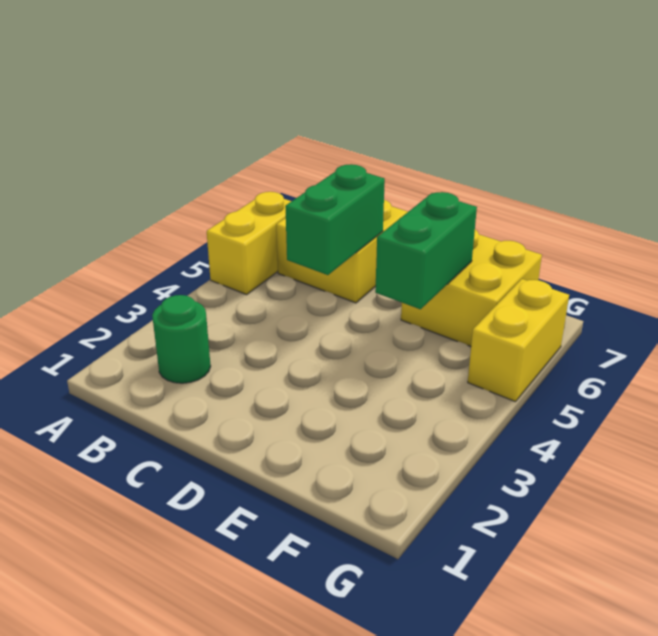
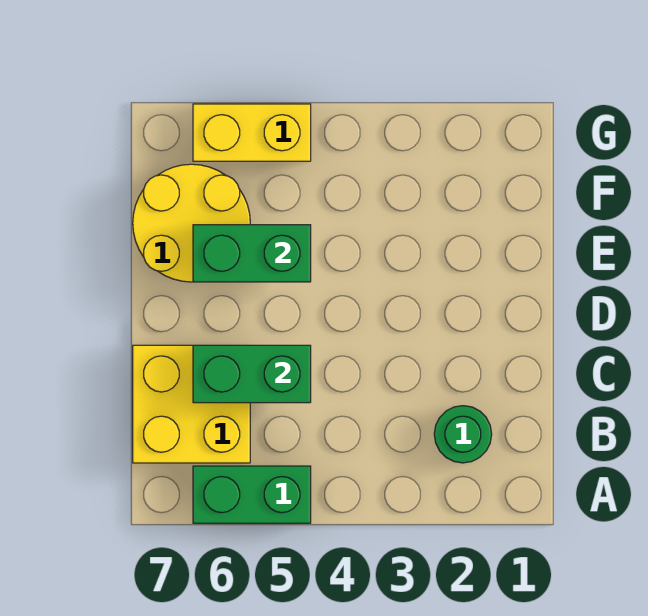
yellow 1x2 brick [207,192,291,295] -> green 1x2 brick [193,466,311,523]
yellow 2x2 brick [401,230,542,346] -> yellow 2x2 round brick [133,164,250,282]

